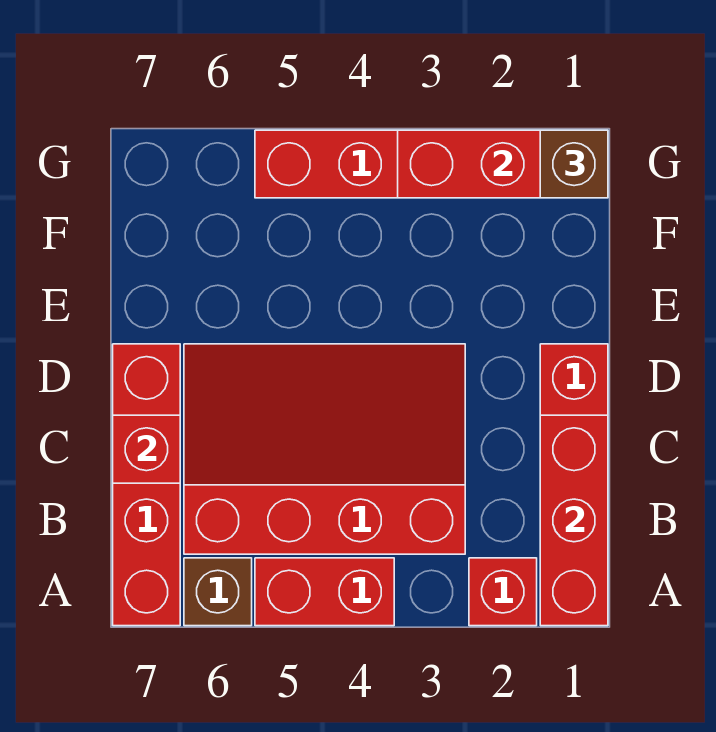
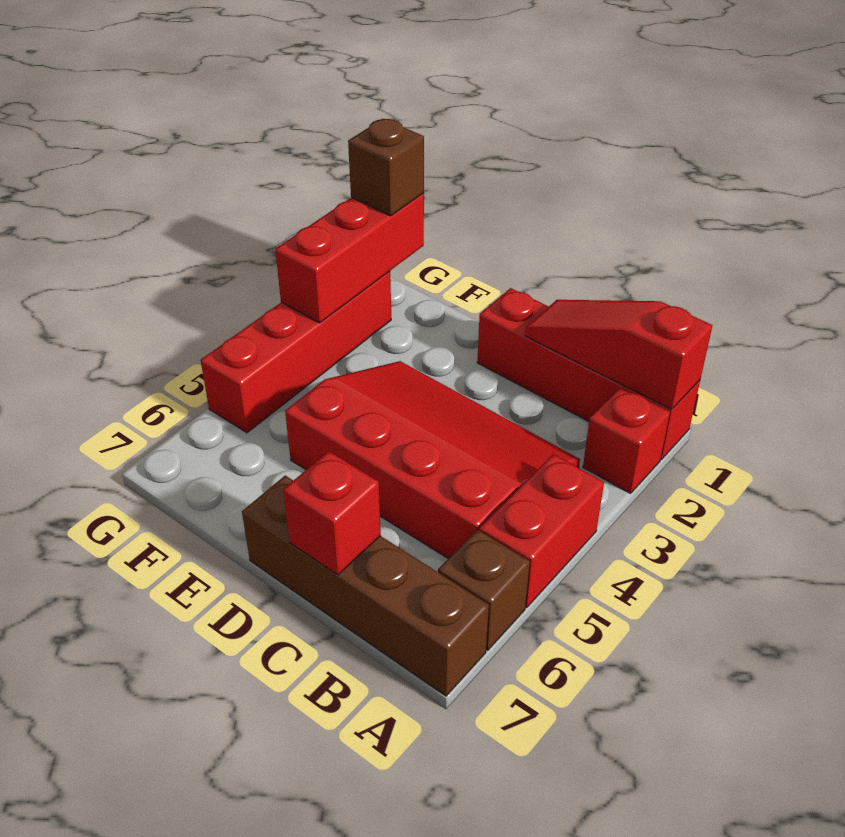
red 1x3 brick [540,415,608,626] -> red 1x3 slope [525,300,712,410]
red 1x4 brick [113,344,180,626] -> brown 1x4 brick [242,475,489,696]
red 3x4 slope [184,344,465,554] -> red 3x4 slope turned to [285,361,580,559]

